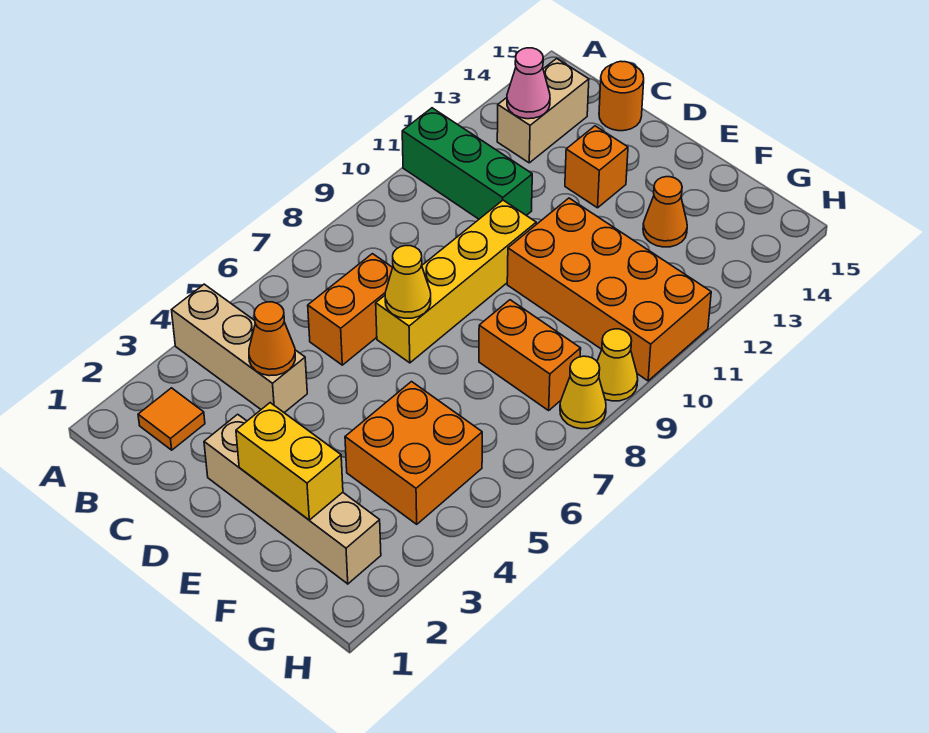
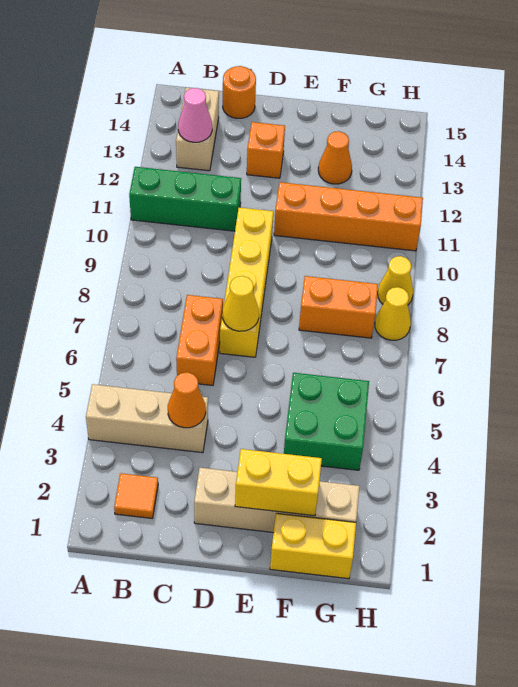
orange 2x4 brick [507,198,711,381] -> orange 1x4 brick [274,182,423,251]
none -> yellow 1x2 brick [270,513,356,579]
orange 2x2 brick [345,382,482,524] -> green 2x2 brick [284,373,369,470]

